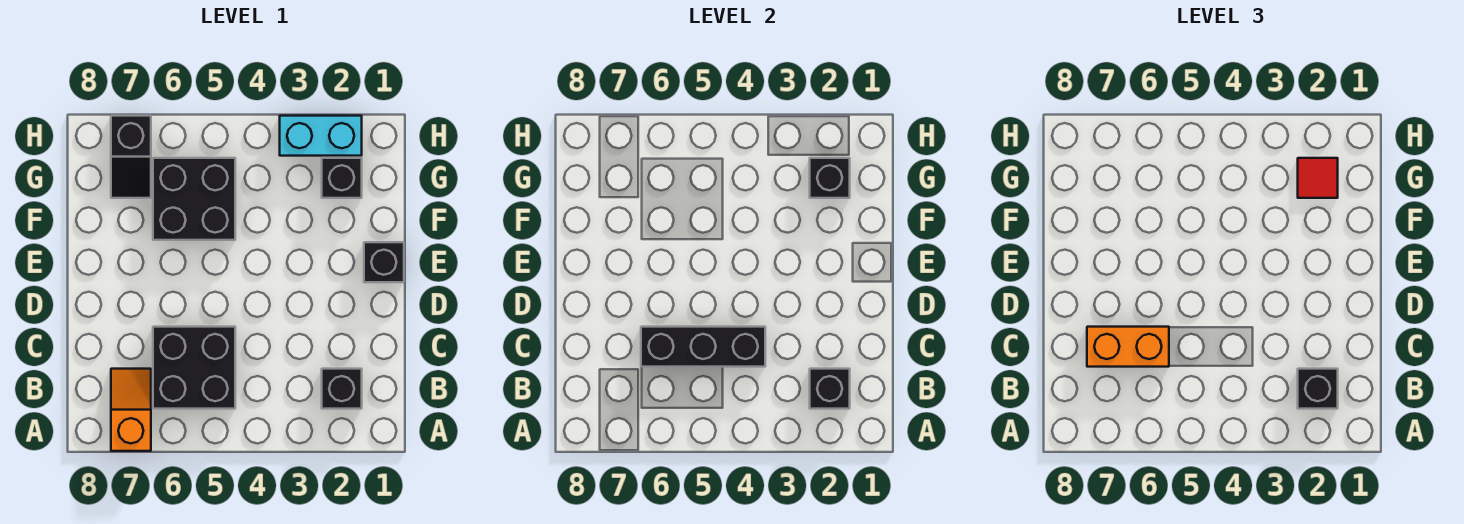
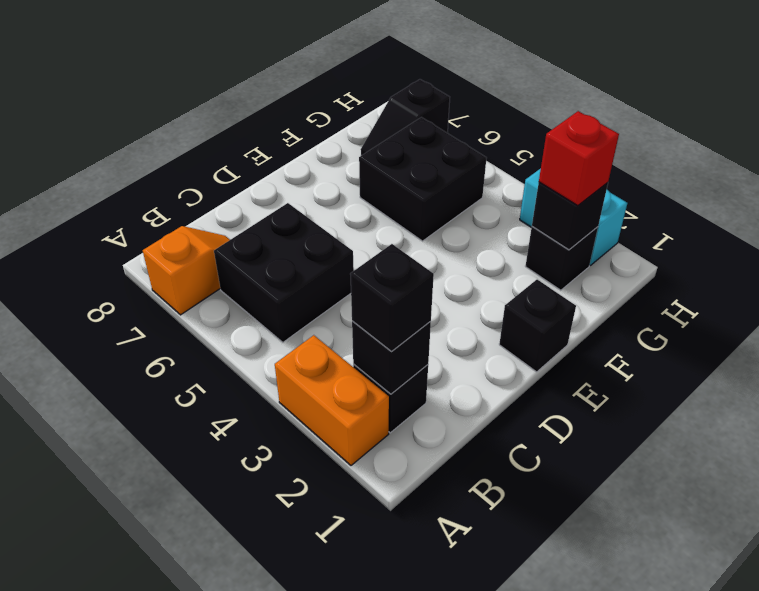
black 1x3 brick [641,327,765,367] -> none
orange 1x2 brick [1087,327,1169,367] -> orange 1x2 brick moved to [275,335,389,465]
red 1x1 tile [1298,158,1338,198] -> red 1x1 brick [539,111,619,206]

